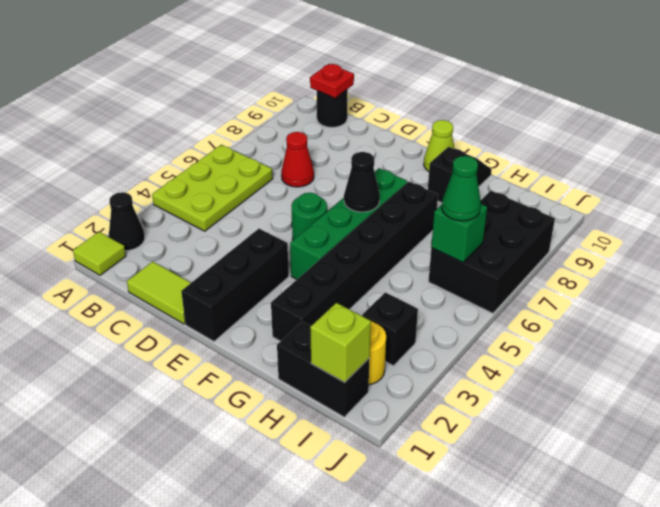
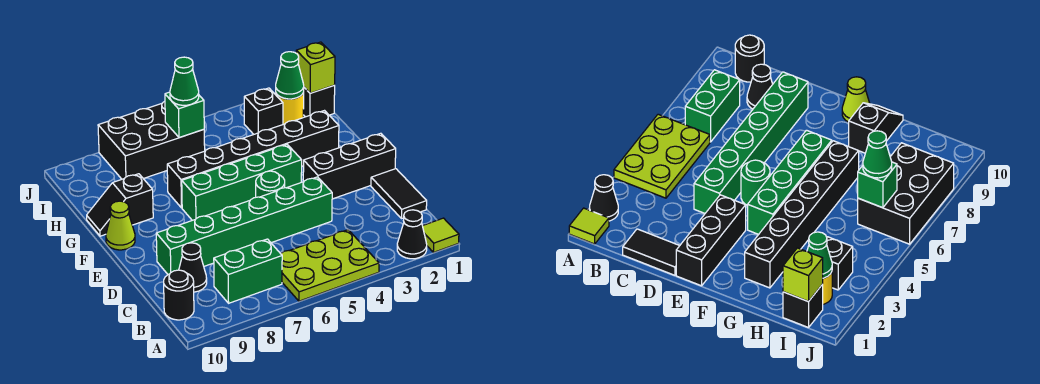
none -> green 1x2 brick [214,239,282,303]
red 1x1 plate [310,64,354,98] -> none
lime 1x2 tile [127,261,191,324] -> black 1x2 tile [371,169,427,219]
red 1x1 cone [281,132,314,187] -> none
none -> green 1x6 brick [156,177,332,274]
black 1x1 cone [344,152,380,212] -> black 1x1 cone moved to [179,243,207,292]
black 1x2 brick [277,321,370,417] -> black 1x1 brick [303,86,335,117]
none -> green 1x1 cone [276,52,304,99]

